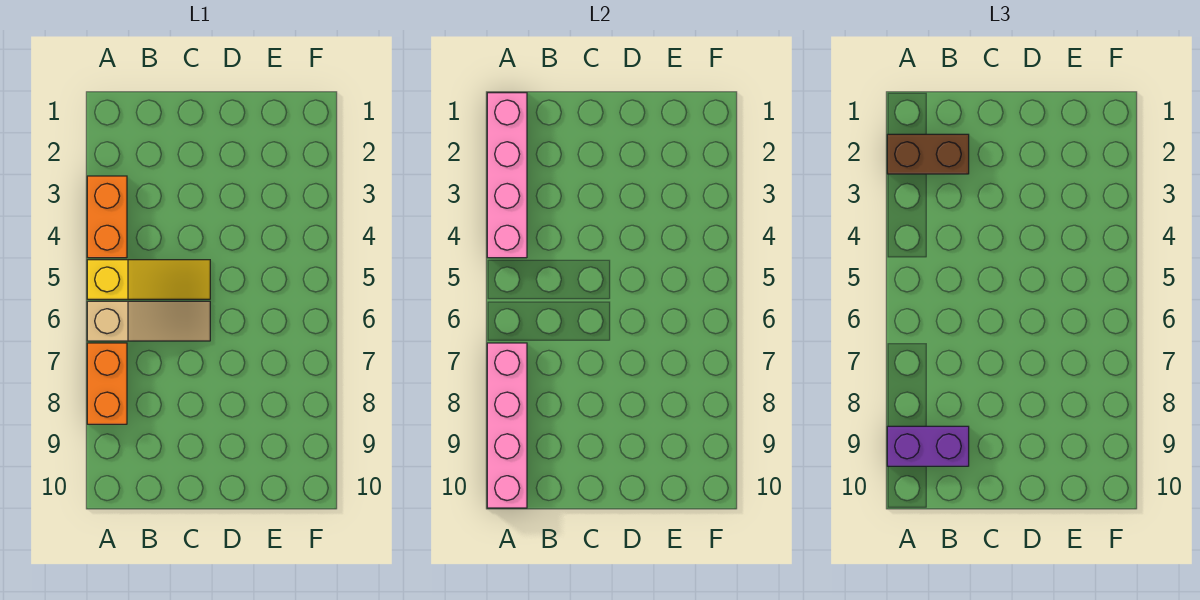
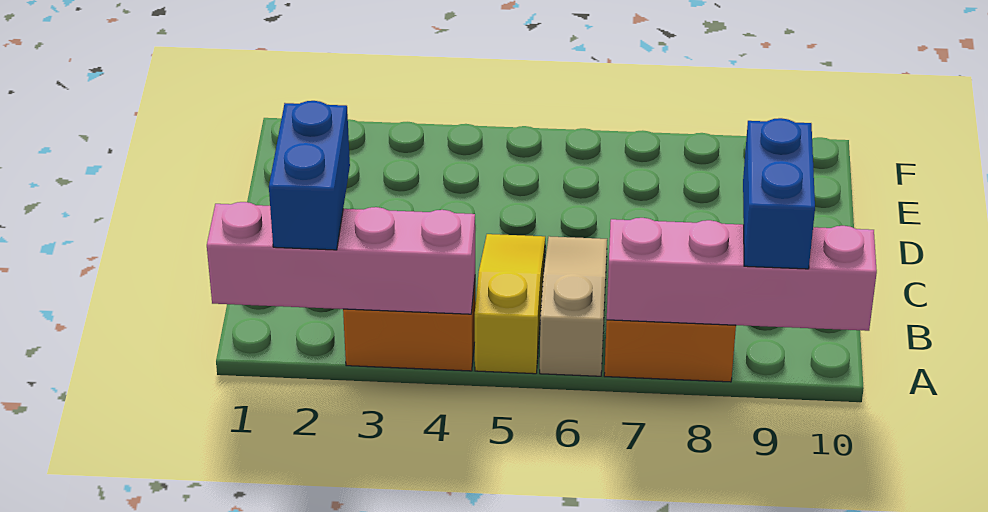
brown 1x2 brick [887,134,969,174] -> blue 1x2 brick [269,101,350,250]
purple 1x2 brick [887,426,969,466] -> blue 1x2 brick [743,118,815,269]

